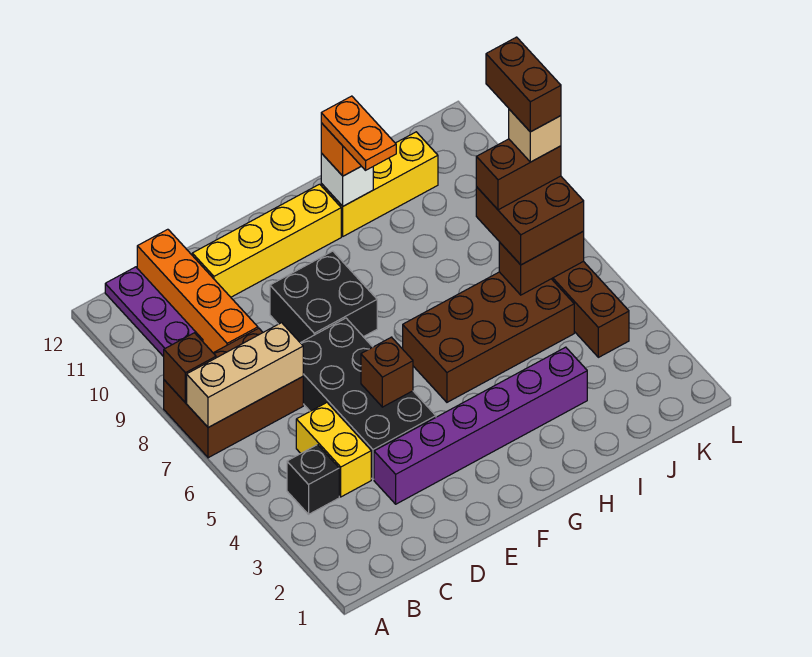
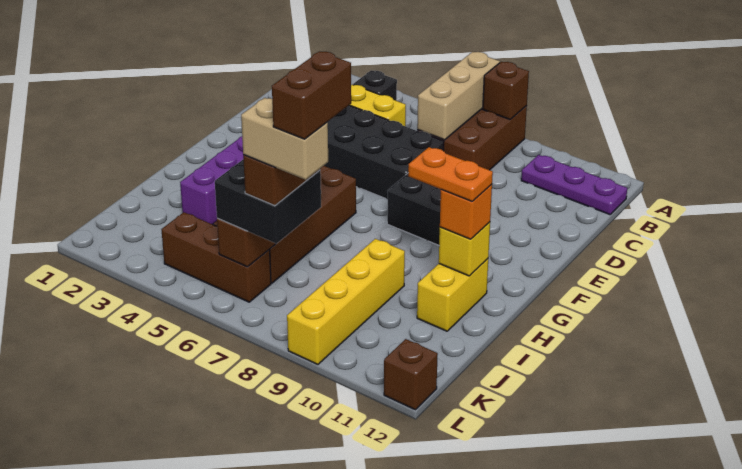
orange 1x4 brick [137,229,258,353] -> none
yellow 1x4 brick [192,184,341,297] -> yellow 1x4 brick moved to [287,239,405,364]
brown 1x1 brick [361,337,413,407] -> brown 1x1 brick moved to [384,339,438,410]
yellow 1x3 brick [321,132,438,236] -> yellow 1x2 brick [417,259,488,331]
white 1x1 brick [321,153,373,206] -> yellow 1x1 brick [439,222,490,276]
brown 2x2 brick [476,176,584,265] -> black 2x2 brick [215,160,321,244]
tan 1x1 brick [509,109,561,162] -> tan 1x2 brick [241,98,328,180]
brown 1x2 brick [486,37,561,132] -> brown 1x2 brick turned to [272,51,351,139]

